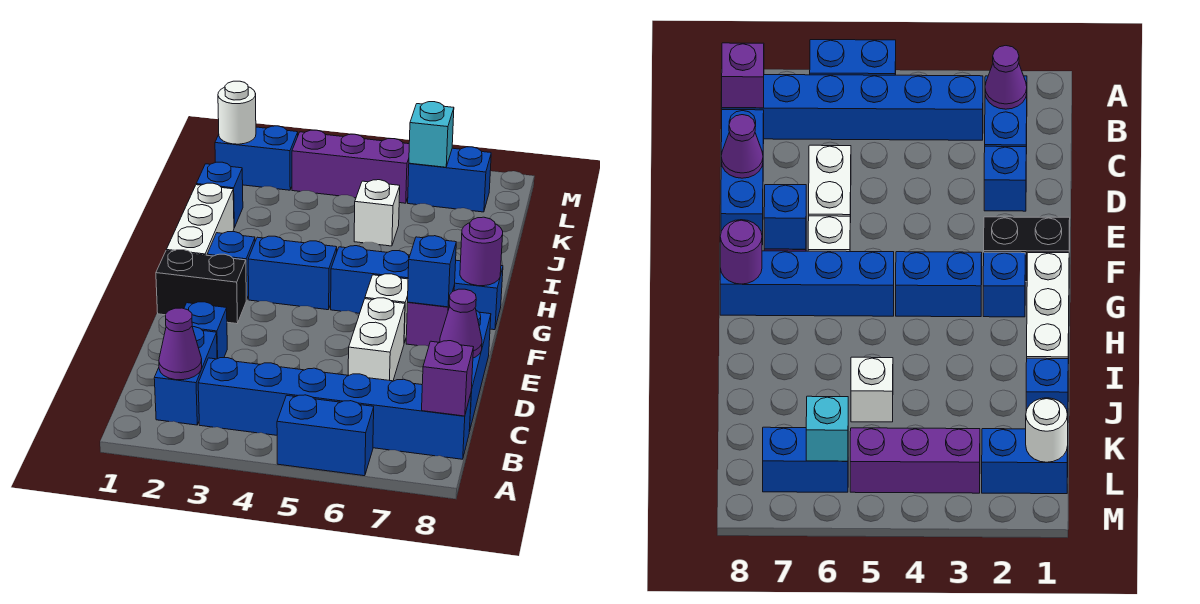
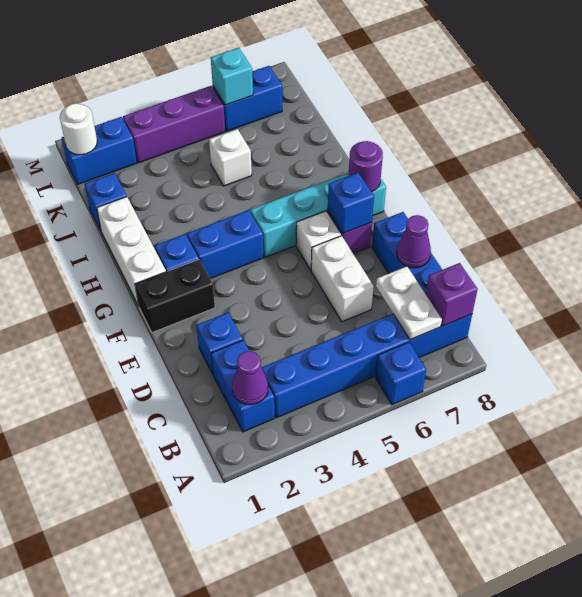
blue 1x2 brick [277,395,374,476] -> blue 1x1 brick [376,342,426,405]
none -> white 1x2 plate [376,266,442,340]
blue 1x4 brick [331,246,503,330] -> cyan 1x4 brick [251,173,386,257]

